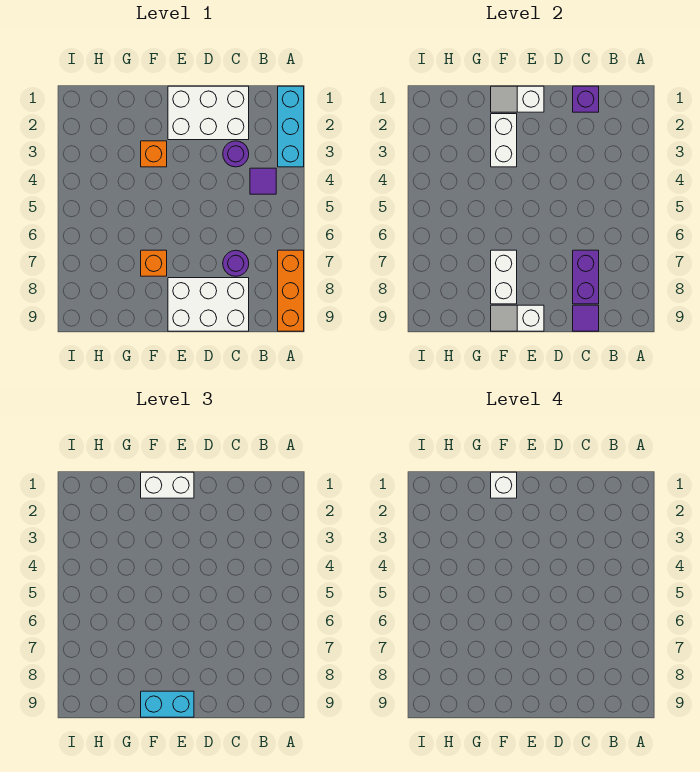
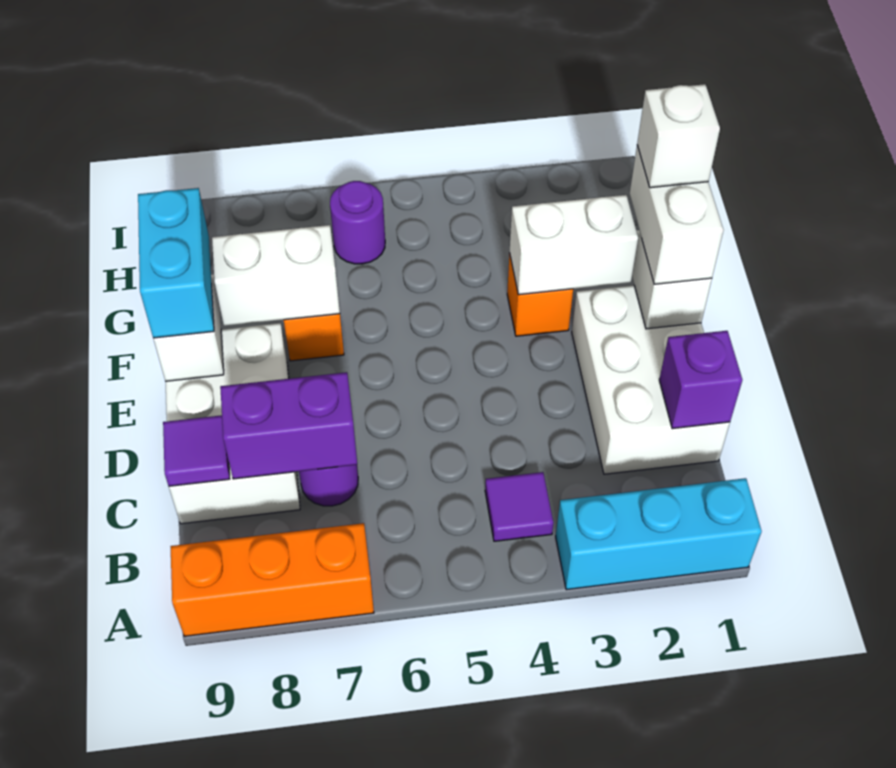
purple 1x1 round brick [223,141,249,167] -> purple 1x1 round brick moved to [330,181,385,264]

